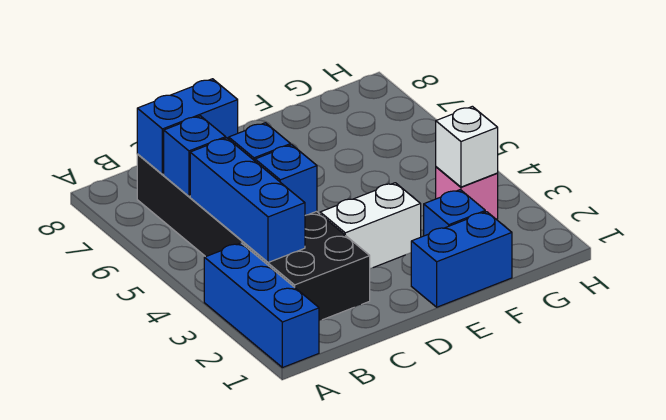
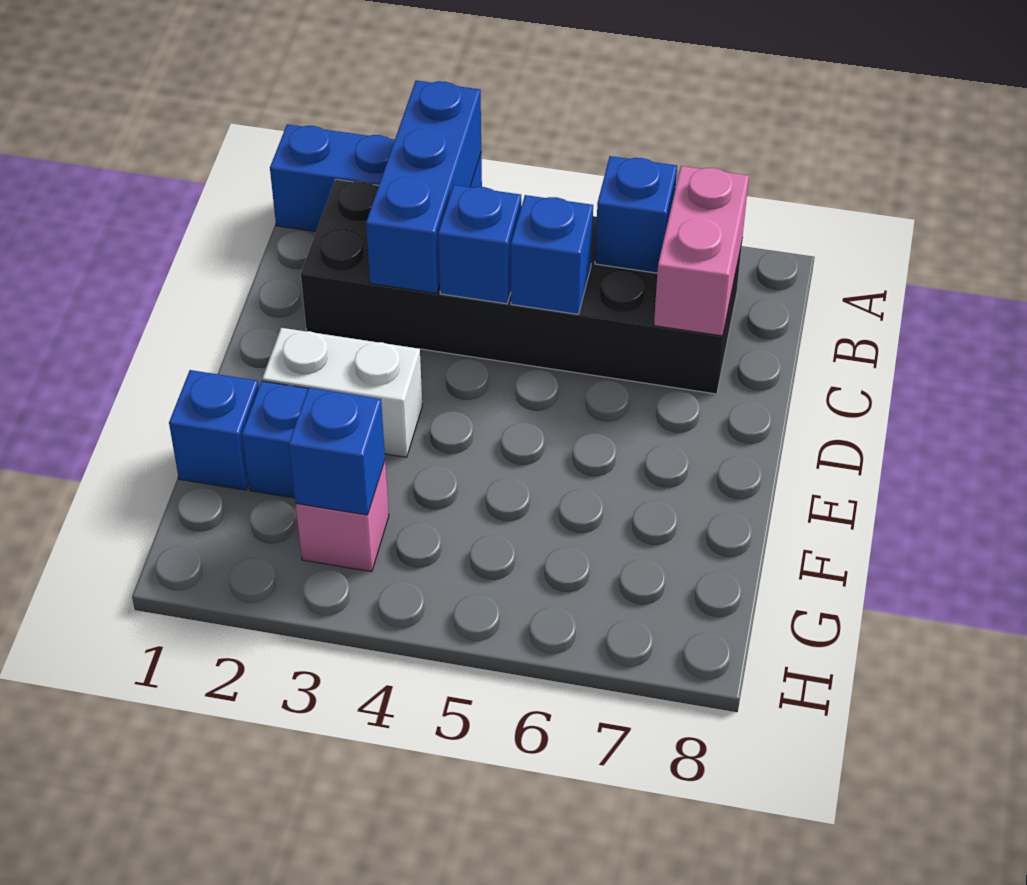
blue 1x3 brick [190,138,305,262] -> blue 1x3 brick turned to [366,81,481,293]
blue 1x2 brick [137,79,238,175] -> pink 1x2 brick [654,166,749,336]
white 1x2 brick [320,183,421,268] -> white 1x2 brick turned to [262,328,422,457]
blue 1x2 brick [411,212,512,307] -> blue 1x1 brick [169,370,259,490]
white 1x1 brick [436,106,498,187] -> blue 1x1 brick [289,388,385,515]

